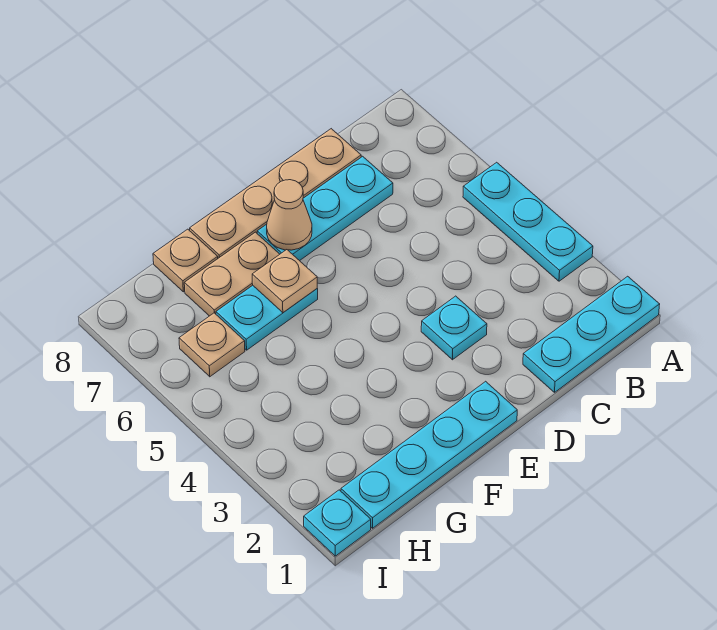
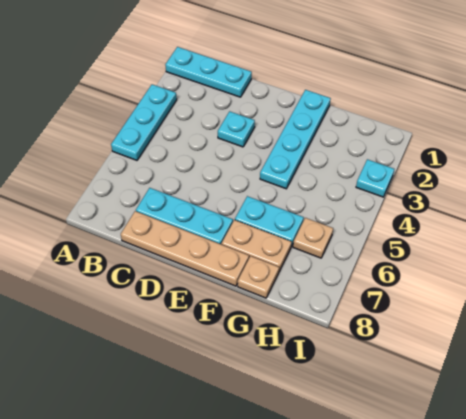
cyan 1x4 plate [341,381,517,528] -> cyan 1x4 plate turned to [260,90,331,189]
tan 1x1 cone [267,180,312,250] -> none
tan 1x1 plate [252,250,317,313] -> none
cyan 1x1 plate [304,490,371,556] -> cyan 1x1 plate moved to [356,159,394,197]

